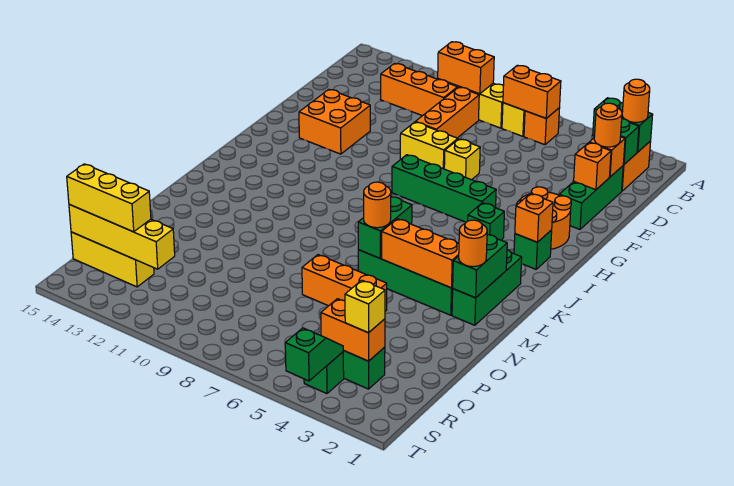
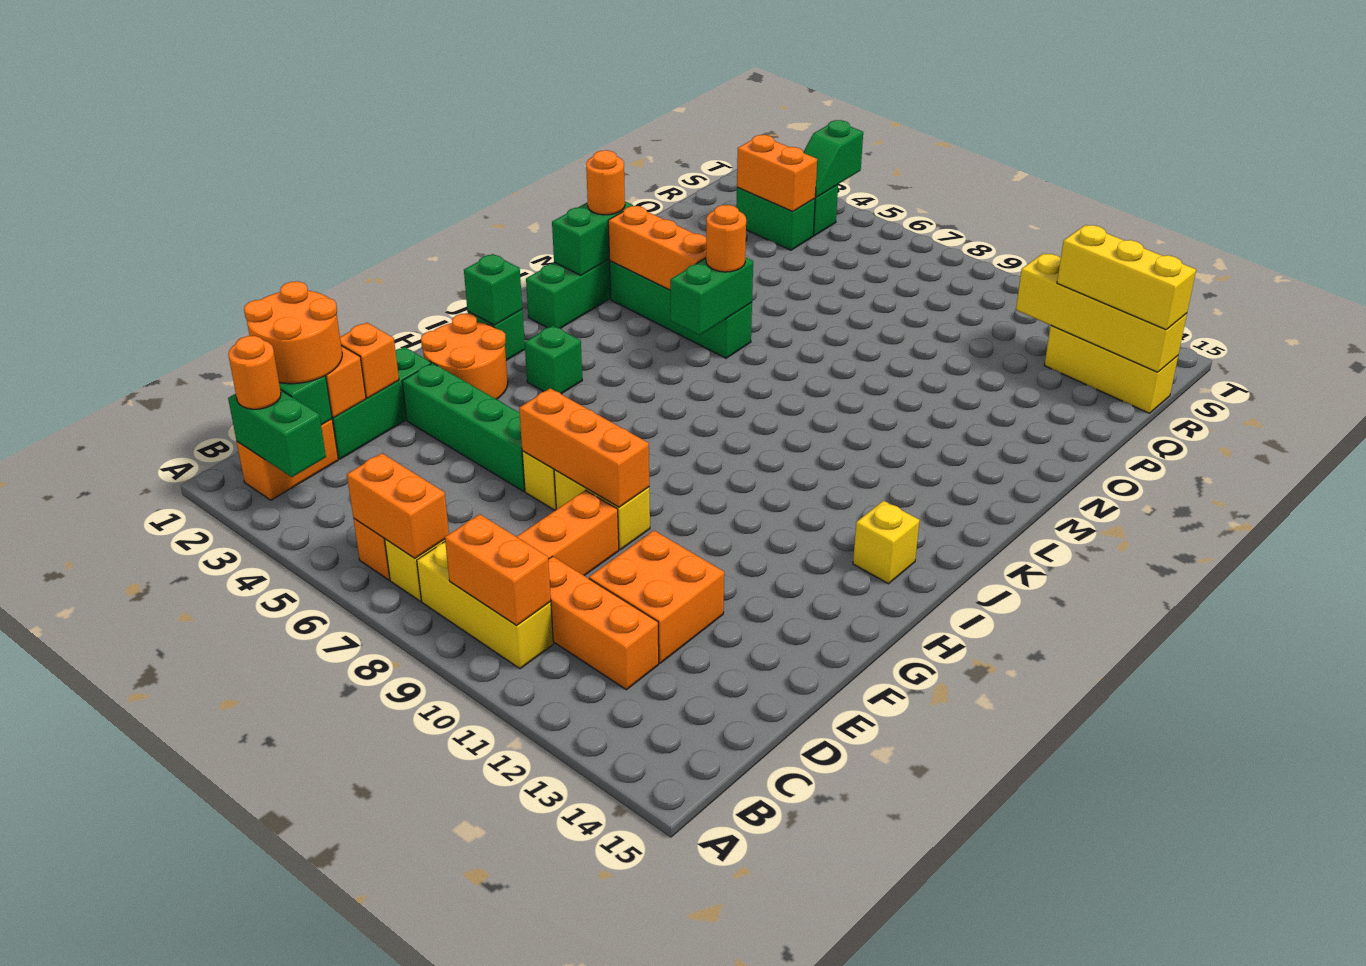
orange 1x1 round brick [594,103,622,147] -> orange 2x2 round brick [244,281,342,384]
orange 2x2 brick [299,90,370,154] -> orange 2x2 brick moved to [589,531,724,663]
green 1x4 brick [392,155,496,222] -> green 1x4 brick moved to [402,363,525,491]
orange 1x1 brick [515,194,553,242] -> green 1x1 brick [464,254,522,325]
orange 1x3 brick [302,255,387,311] -> orange 1x3 brick moved to [519,388,649,507]
yellow 1x1 brick [345,280,385,333] -> yellow 1x1 brick moved to [853,501,920,584]

